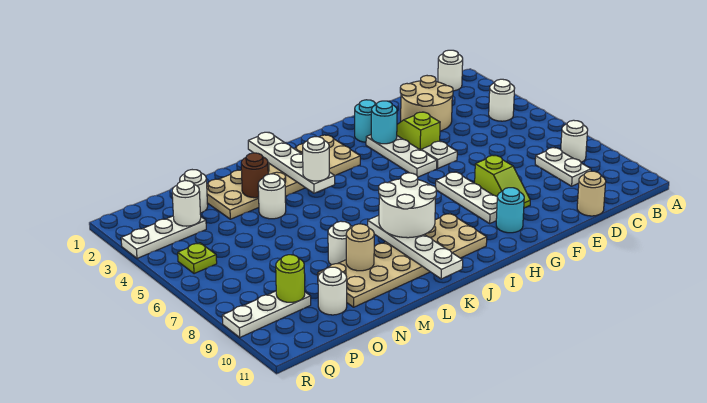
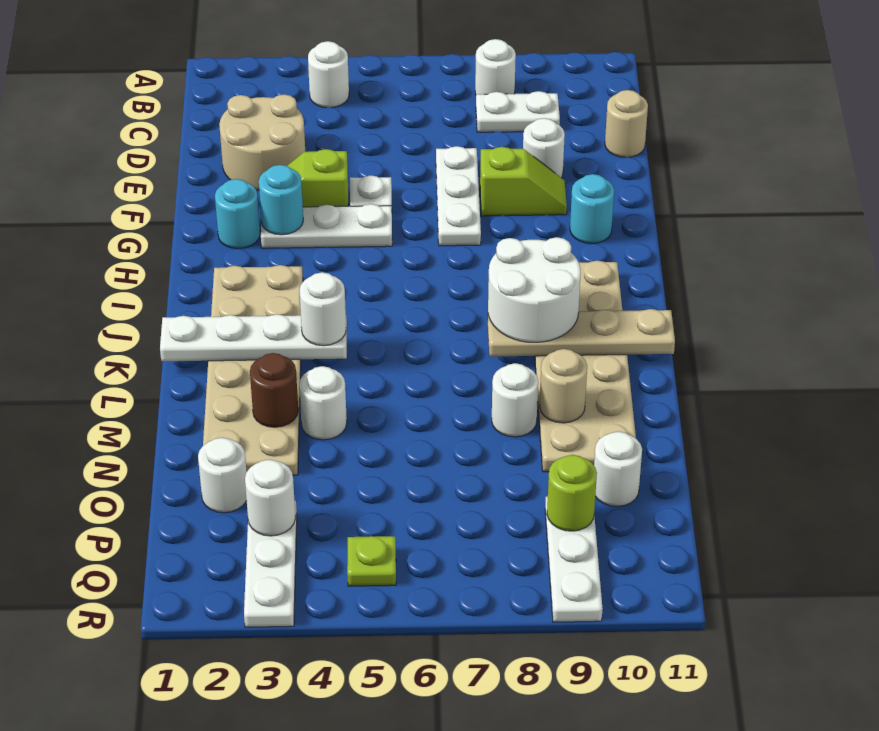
white 1x1 round brick [438,50,463,91] -> white 1x1 round brick moved to [523,118,565,178]
white 1x3 plate [436,172,497,223] -> white 1x3 plate turned to [436,146,481,246]
white 1x4 plate [368,215,463,279] -> tan 1x4 plate [488,309,675,357]

